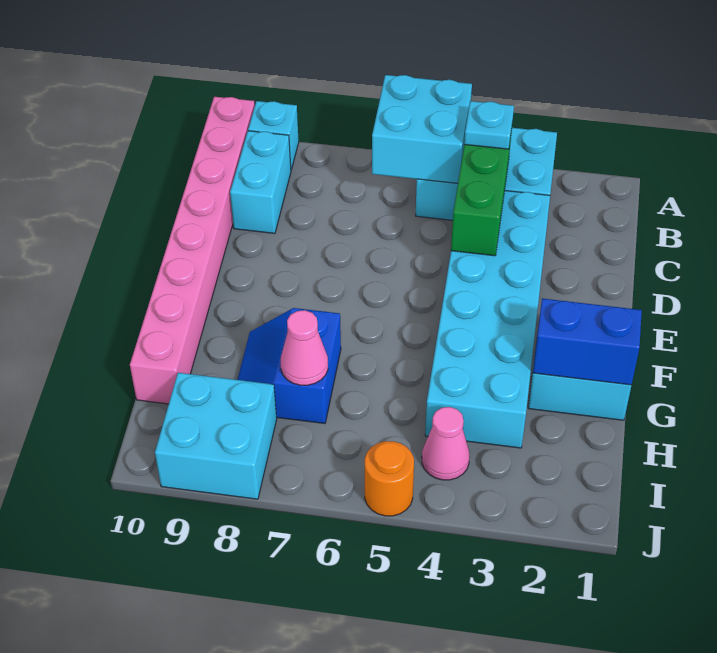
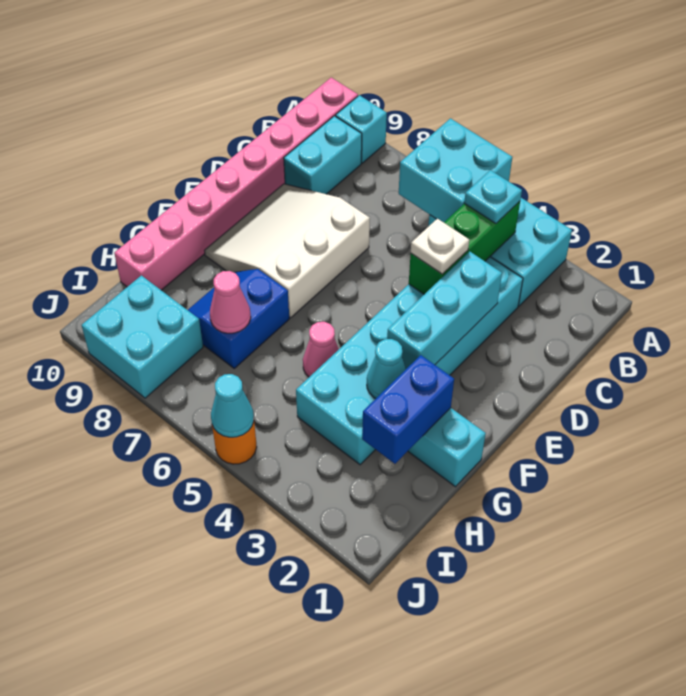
none -> cyan 1x3 brick [387,252,502,369]
none -> white 1x1 plate [411,219,469,274]
none -> white 3x3 slope [205,184,370,318]
blue 1x2 brick [533,298,642,385] -> blue 1x2 brick turned to [362,355,454,464]
none -> cyan 1x1 cone [367,339,406,399]
pink 1x1 cone [422,407,470,480] -> pink 1x1 cone moved to [303,322,339,377]
none -> cyan 1x1 cone [211,374,254,437]

